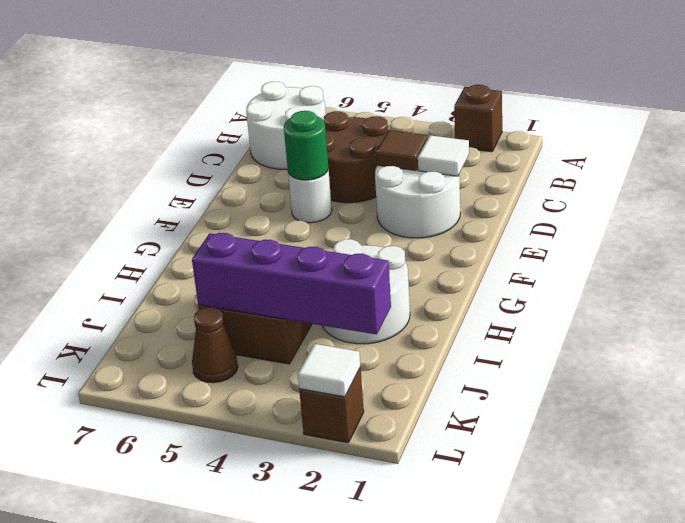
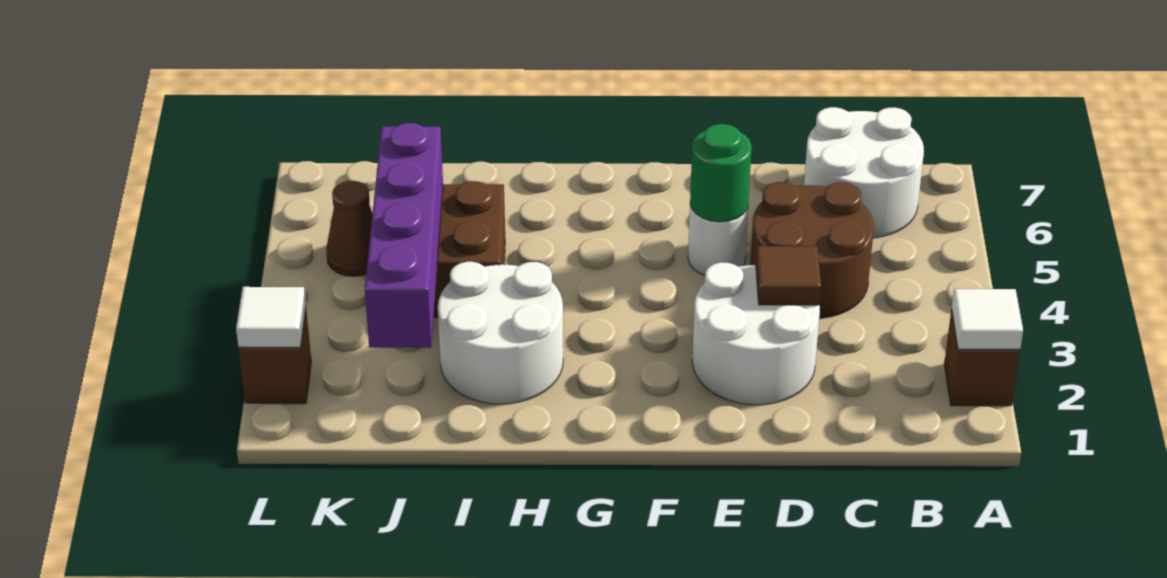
white 1x1 tile [418,135,469,176] -> white 1x1 tile moved to [952,289,1023,349]

